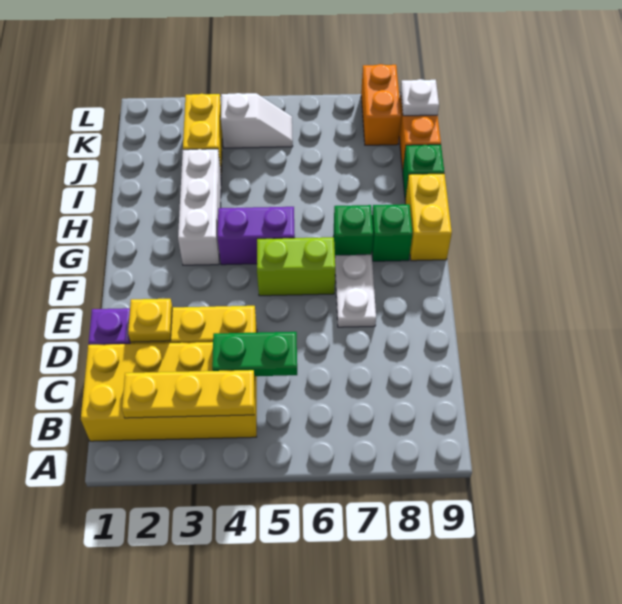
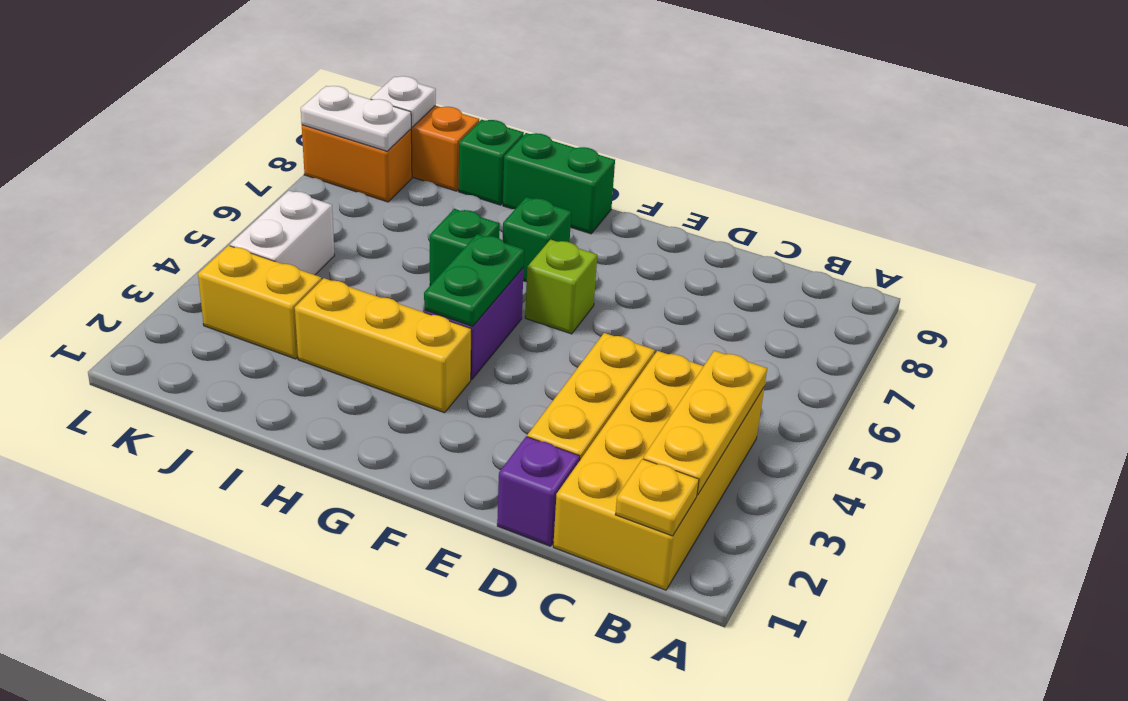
green 1x2 plate [212,332,297,376] -> green 1x2 plate moved to [424,234,524,326]
yellow 1x1 plate [128,299,172,342] -> yellow 1x1 plate moved to [615,459,699,536]
white 1x2 plate [335,255,376,327] -> white 1x2 plate moved to [301,86,411,151]
lime 1x2 brick [257,237,335,296] -> lime 1x1 brick [525,240,597,334]
white 1x3 brick [178,149,221,265] -> yellow 1x3 brick [295,278,471,413]
green 1x1 brick [372,204,412,261] -> green 1x1 brick moved to [430,209,500,285]
yellow 1x2 brick [405,174,452,261] -> green 1x2 brick [503,133,615,234]
white 1x2 slope [221,93,293,148] -> white 1x2 brick [230,191,334,275]

